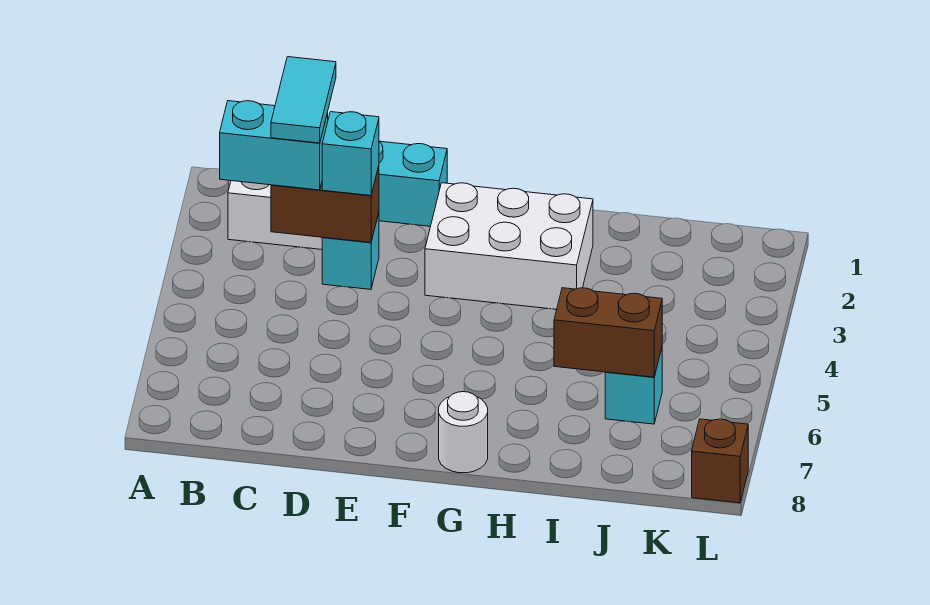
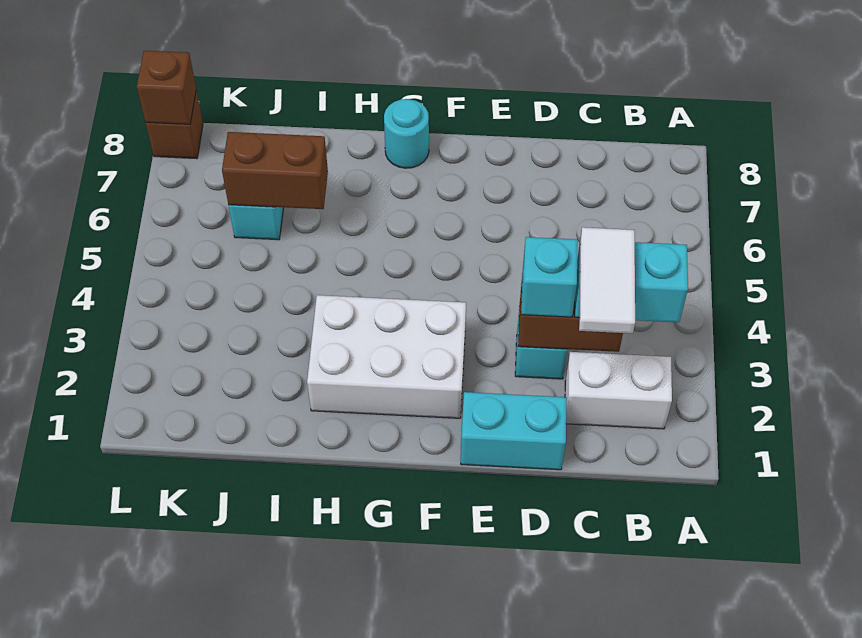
cyan 1x2 tile [271,57,336,143] -> white 1x2 tile [579,227,635,333]
white 1x1 round brick [439,392,488,473] -> cyan 1x1 round brick [384,99,429,168]
none -> brown 1x1 brick [137,51,196,124]

